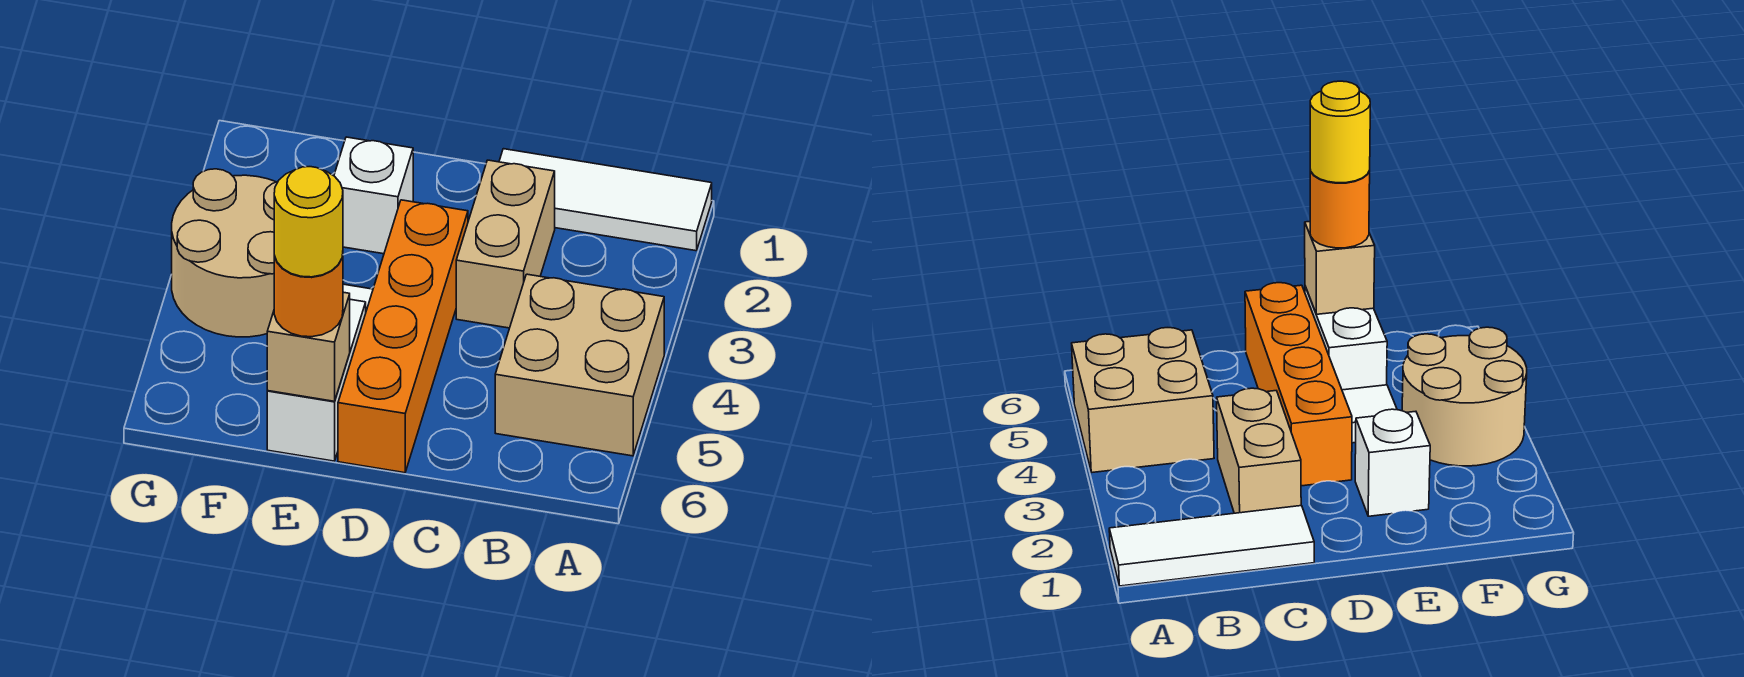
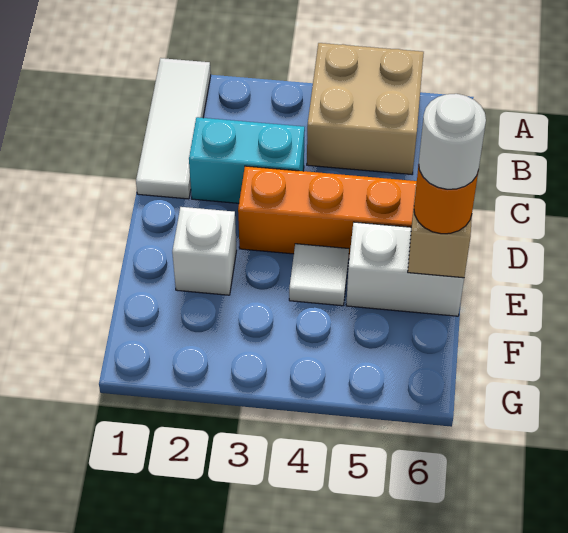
tan 1x2 brick [456,160,555,328] -> cyan 1x2 brick [189,117,305,203]
yellow 1x1 round brick [274,167,343,277] -> white 1x1 round brick [419,94,486,189]
tan 2x2 round brick [172,169,278,337] -> none

